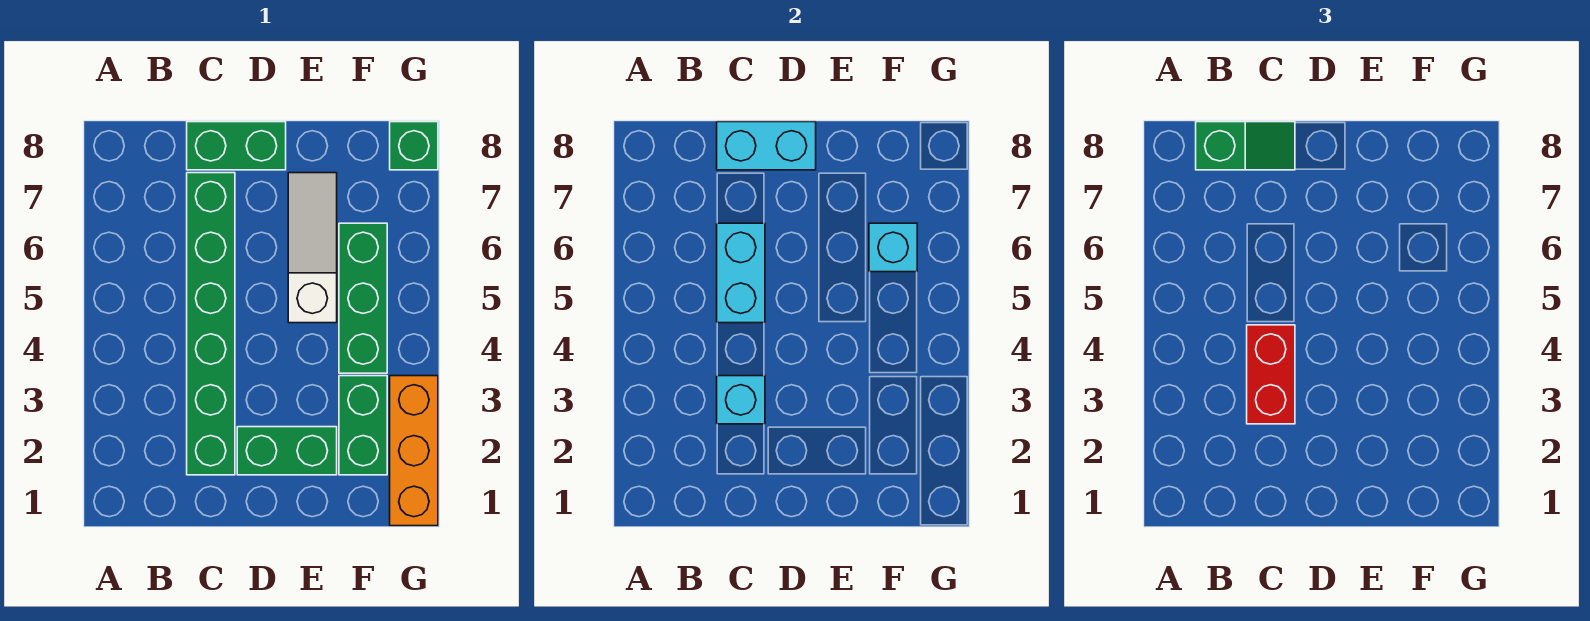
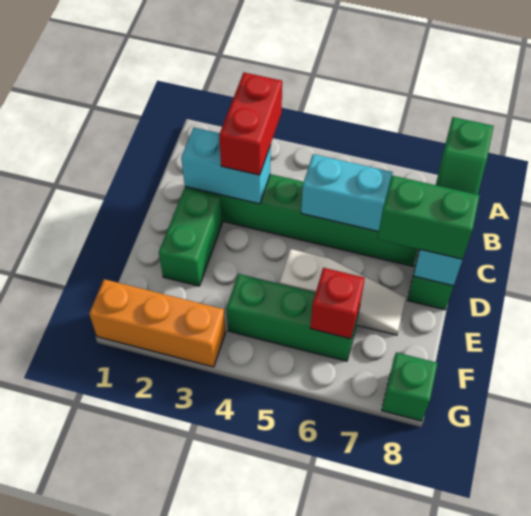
cyan 1x1 brick [717,376,765,424] -> cyan 1x2 brick [181,128,271,204]
red 1x2 brick [1247,325,1295,424] -> red 1x2 brick turned to [219,73,282,175]
green 1x2 brick [339,376,387,475] -> green 1x2 brick moved to [377,176,480,259]
cyan 1x1 brick [869,223,917,272] -> red 1x1 brick [310,268,365,339]

